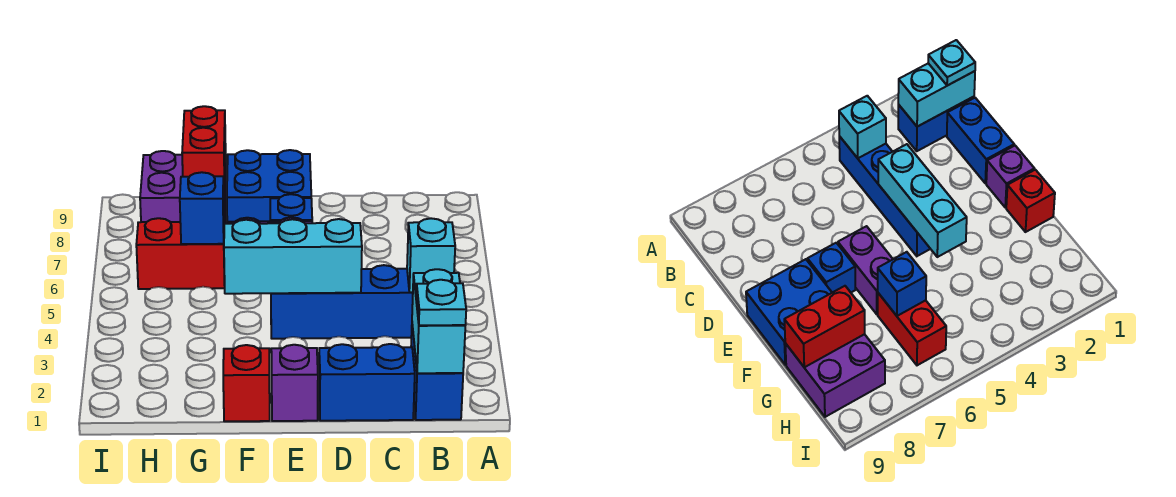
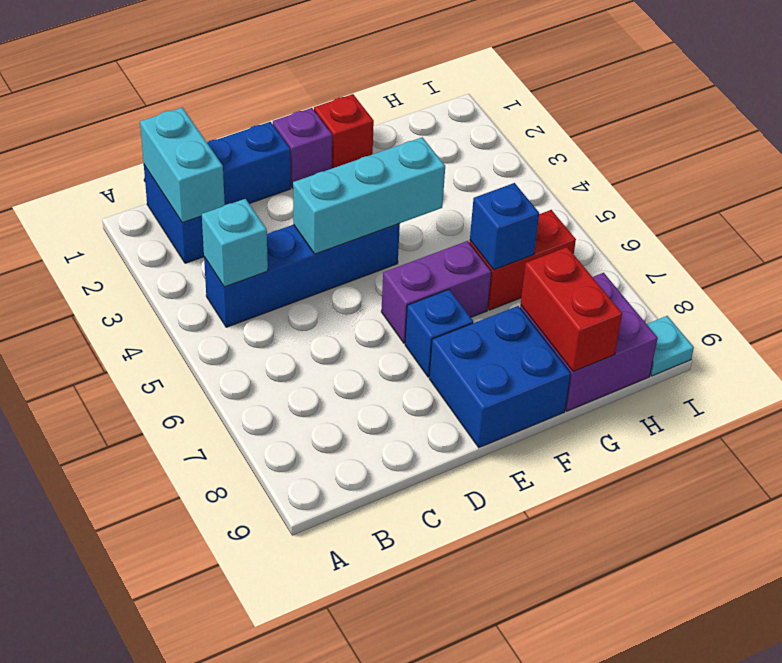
cyan 1x1 plate [416,280,466,325] -> cyan 1x1 plate moved to [647,316,694,376]

